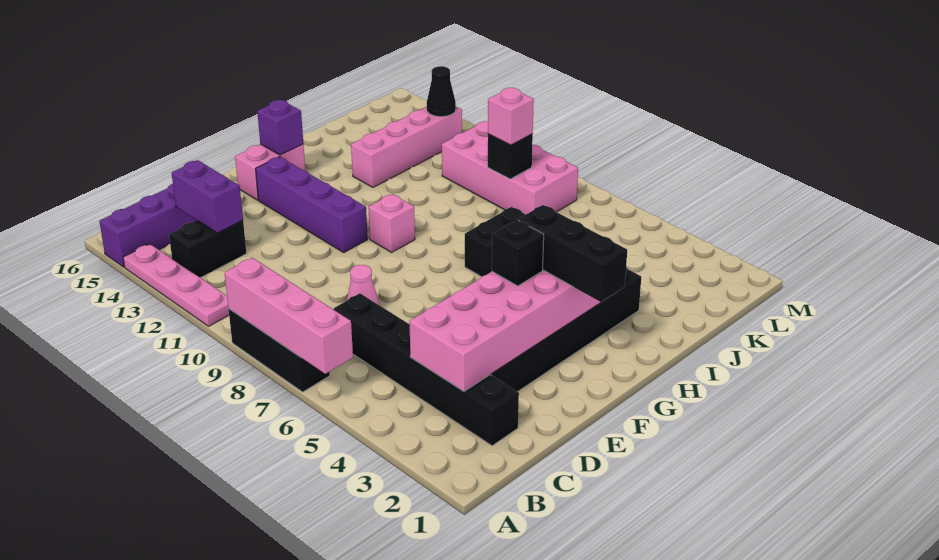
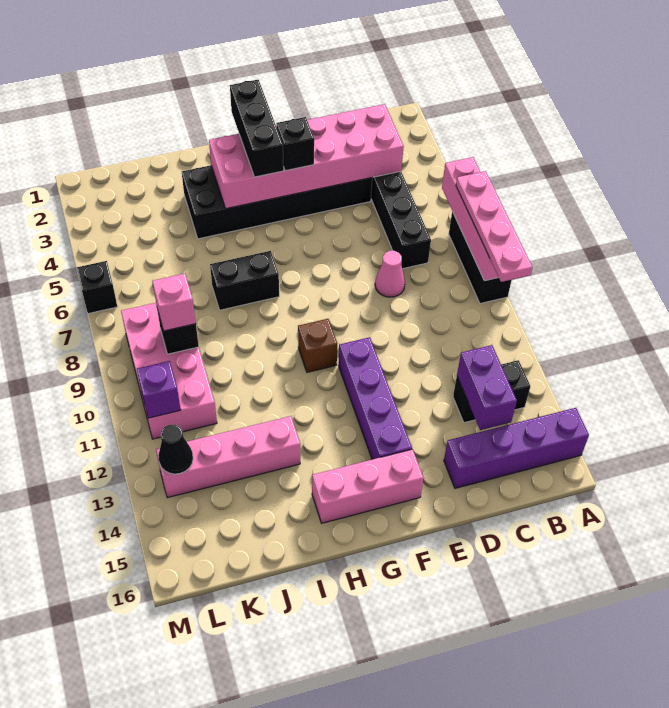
pink 1x4 plate [123,244,229,326] -> pink 1x4 plate moved to [456,171,532,282]
pink 1x2 brick [235,144,305,200] -> pink 1x3 brick [312,449,424,523]
pink 1x1 brick [368,194,415,252] -> brown 1x1 brick [298,319,337,372]
purple 1x1 brick [257,100,303,155] -> purple 1x1 brick moved to [137,361,181,418]
none -> black 1x1 brick [77,261,117,314]

